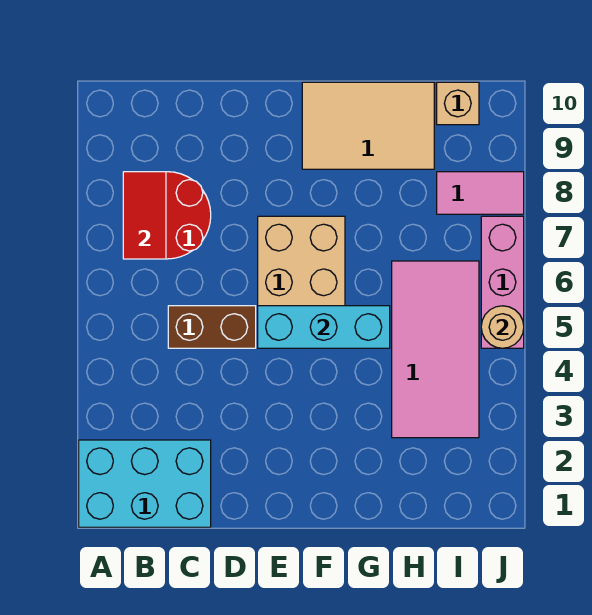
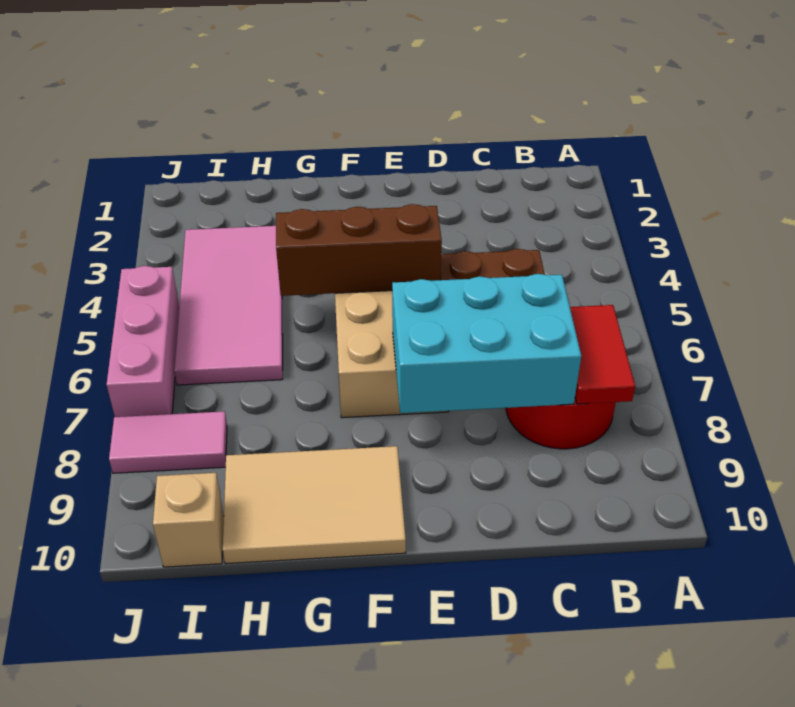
cyan 2x3 brick [79,440,211,527] -> cyan 2x3 brick moved to [392,274,581,413]
cyan 1x3 brick [258,306,390,348] -> brown 1x3 brick [276,204,442,296]
tan 1x1 round brick [481,306,524,348] -> none

